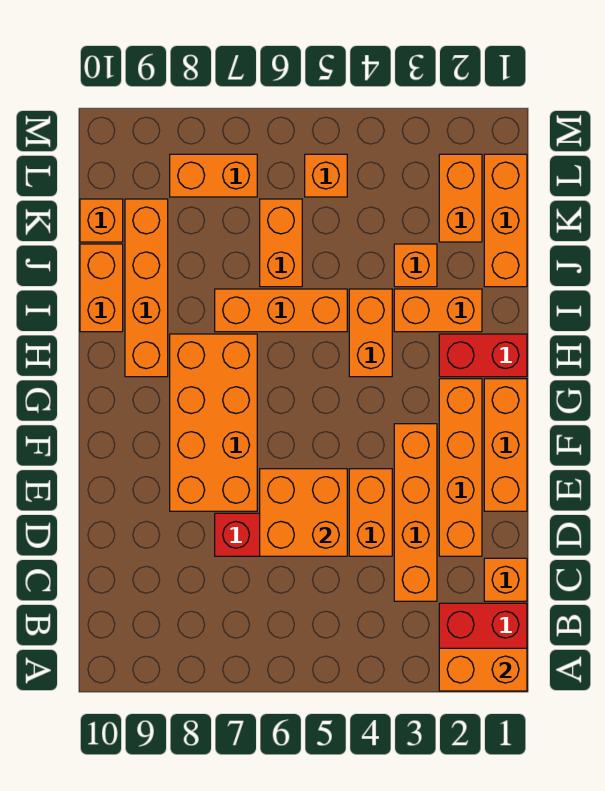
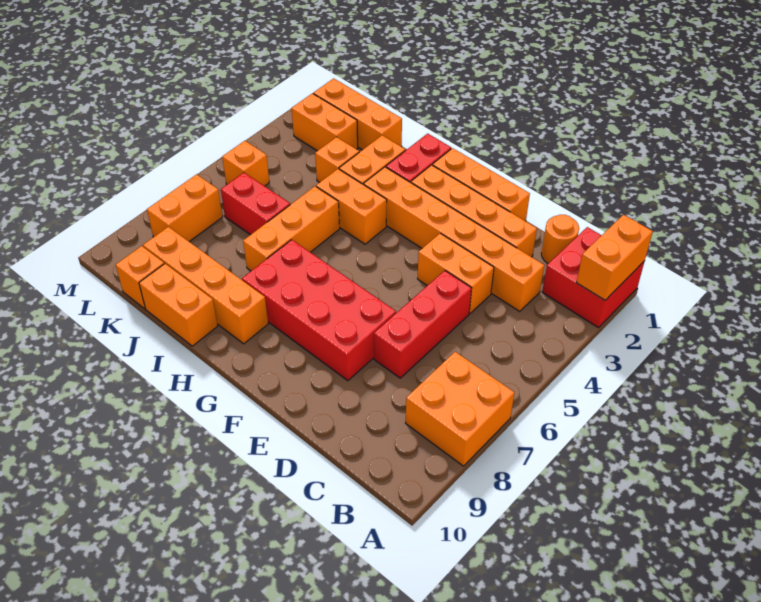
orange 1x1 brick [484,558,527,601] -> orange 1x1 round brick [541,215,579,263]
orange 1x4 brick [394,424,437,601] -> orange 1x6 brick [364,167,544,311]
orange 2x2 brick [260,469,347,556] -> orange 2x2 brick moved to [406,352,514,466]
orange 2x4 brick [170,334,257,511] -> red 2x4 brick [242,240,396,381]
orange 1x2 brick [260,199,302,287] -> red 1x2 brick [221,173,290,235]

